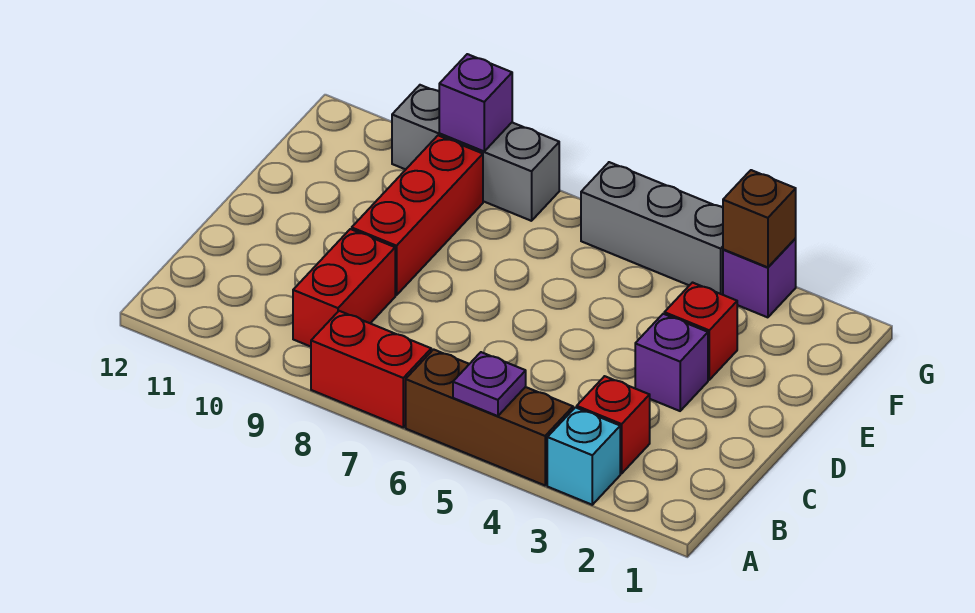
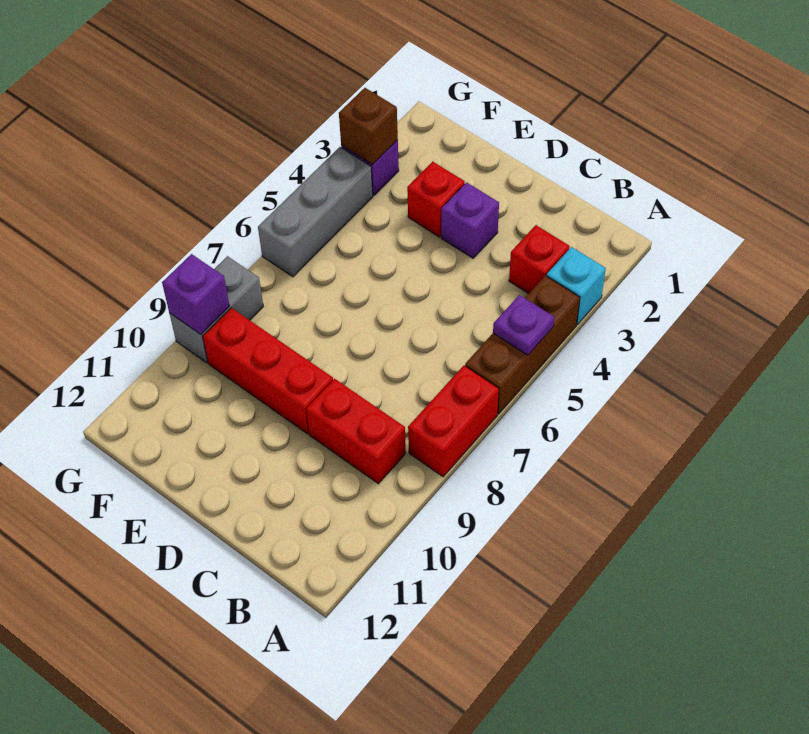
grey 1x3 brick [392,85,559,221] -> grey 1x2 brick [169,256,263,363]

